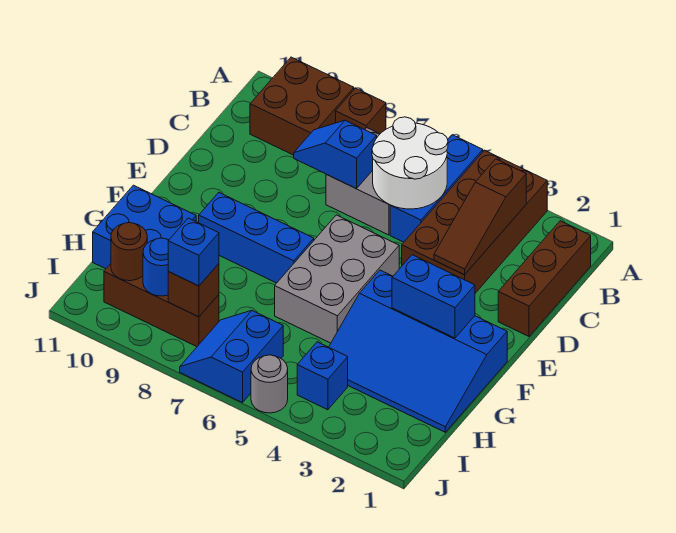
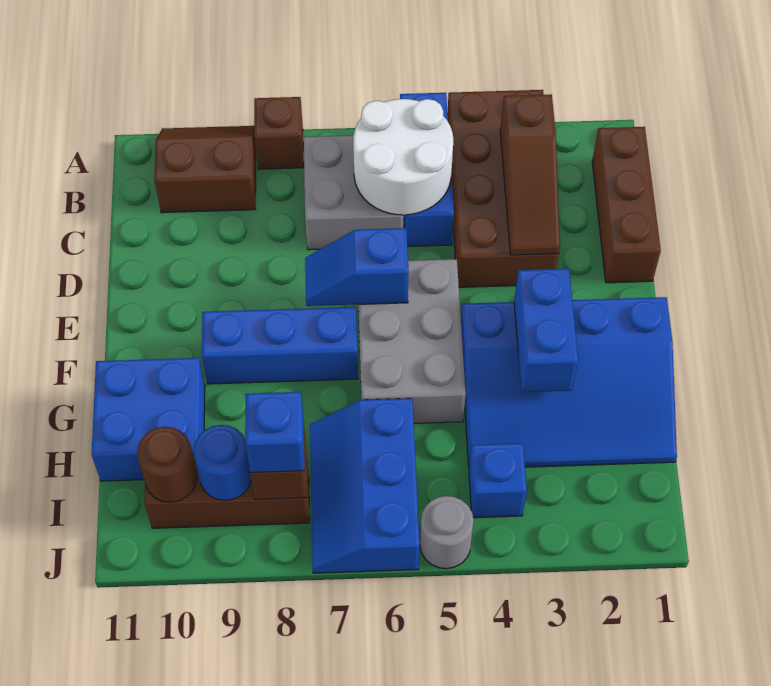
brown 2x2 brick [250,57,354,155] -> brown 2x2 slope [154,126,256,213]
blue 1x2 slope [294,120,377,189] -> blue 1x2 slope moved to [305,228,409,306]
blue 1x2 brick [392,255,475,338] -> blue 1x2 brick turned to [514,269,578,392]
blue 2x2 slope [180,311,283,403] -> blue 2x3 slope [310,398,420,573]

